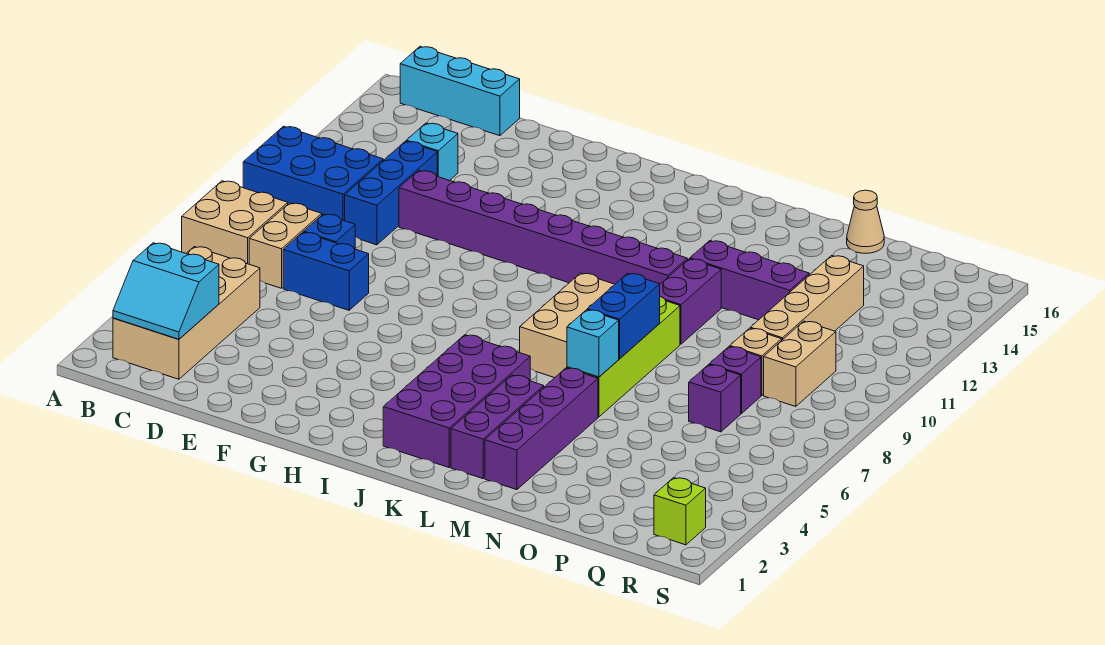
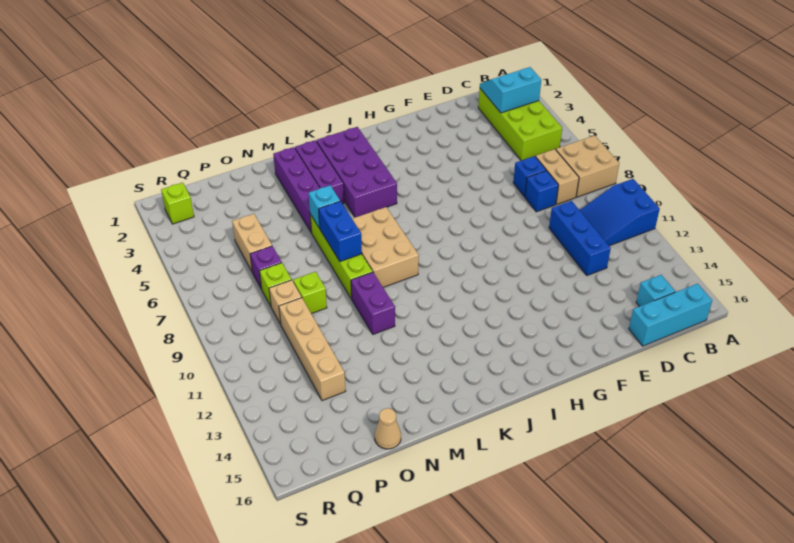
blue 2x3 brick [243,126,383,221] -> blue 2x3 slope [580,179,660,246]
tan 2x4 brick [113,247,260,379] -> lime 2x4 brick [478,89,562,160]
blue 1x2 brick [283,232,369,310] -> blue 1x1 brick [513,156,546,197]
cyan 1x1 brick [406,123,458,181] -> cyan 1x1 brick moved to [636,275,675,307]
purple 1x8 brick [399,171,687,284] -> none
purple 1x3 brick [690,241,809,320] -> none
none -> lime 1x1 brick [293,272,327,314]
purple 1x1 brick [709,347,761,414] -> lime 1x1 brick [260,263,291,306]
tan 1x2 brick [764,321,836,407] -> tan 1x2 brick moved to [232,214,272,273]

